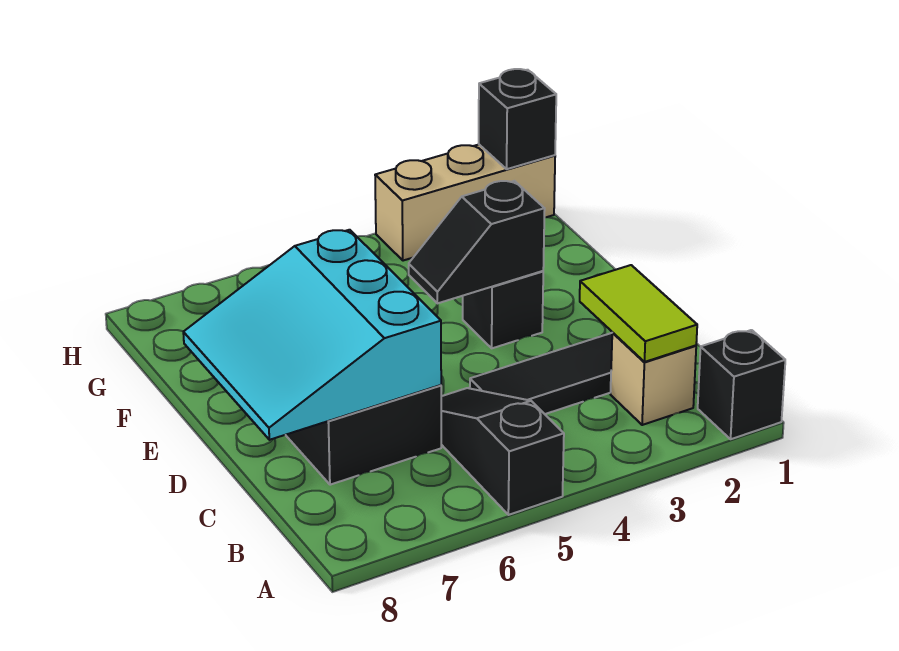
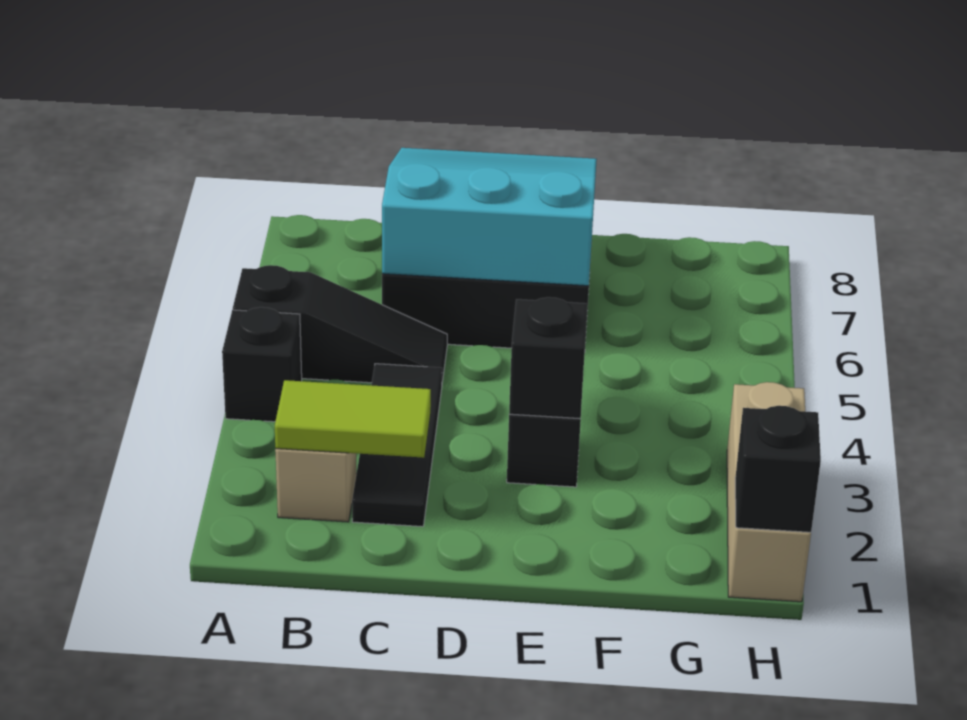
black 1x1 brick [698,330,785,439] -> black 1x1 brick moved to [222,307,302,422]

